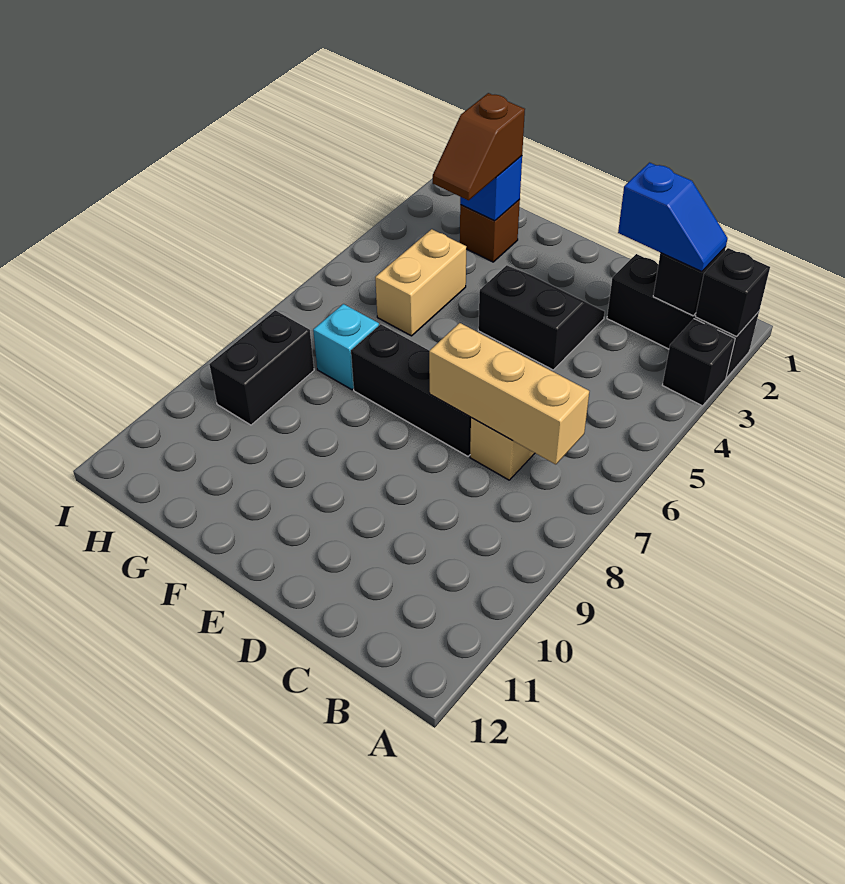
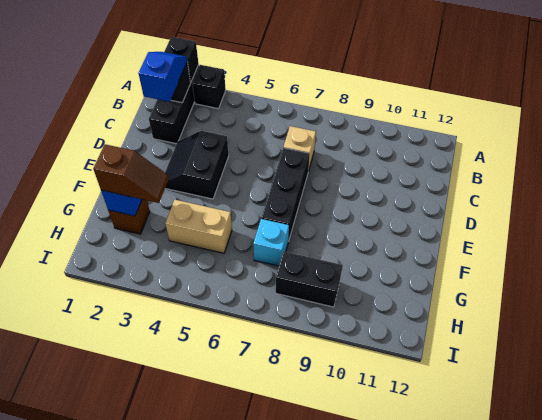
tan 1x3 brick [429,323,589,464] -> none

